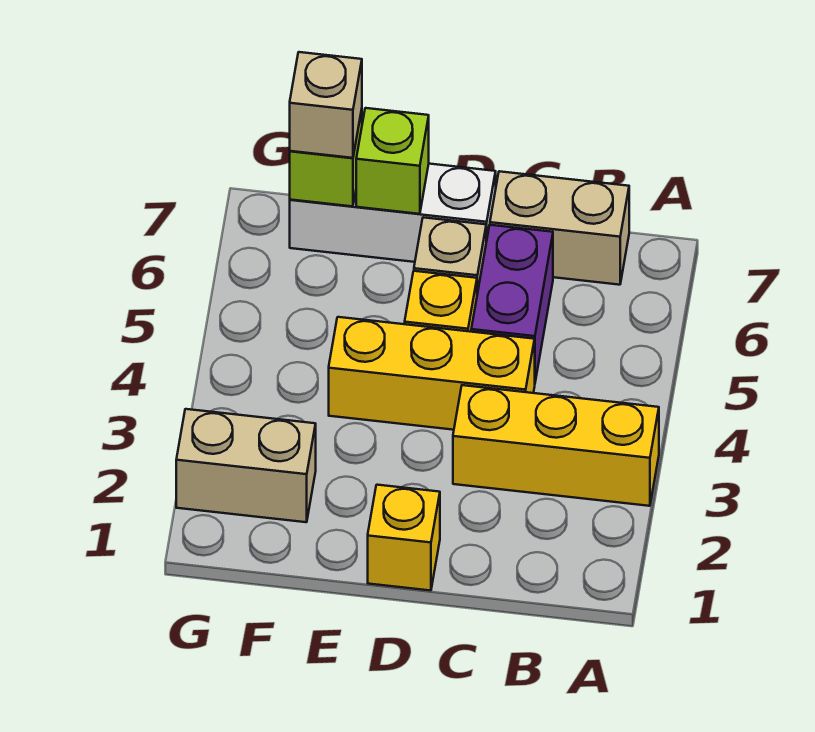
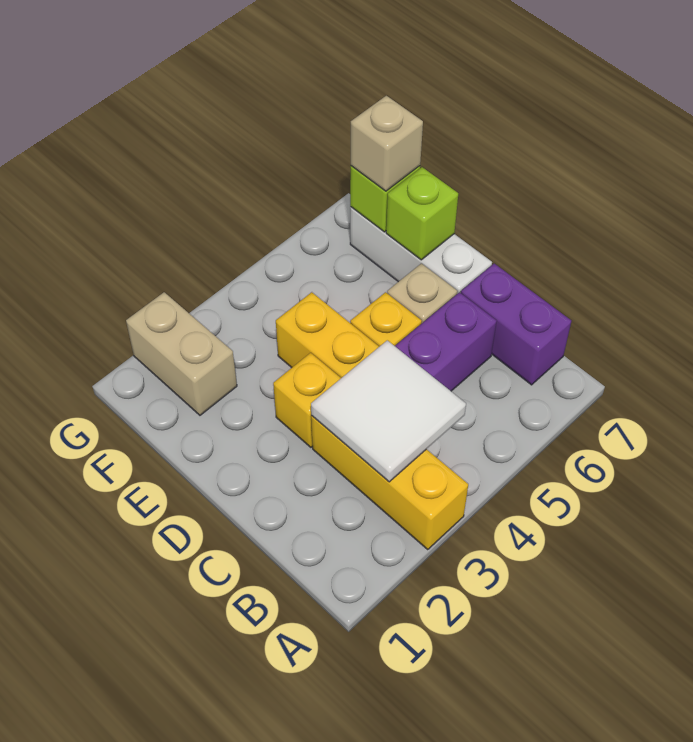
none -> white 2x2 tile [311,340,466,482]
tan 1x2 brick [490,171,629,285] -> purple 1x2 brick [461,264,571,385]
yellow 1x1 brick [368,485,440,591] -> yellow 1x1 brick moved to [273,353,341,447]

